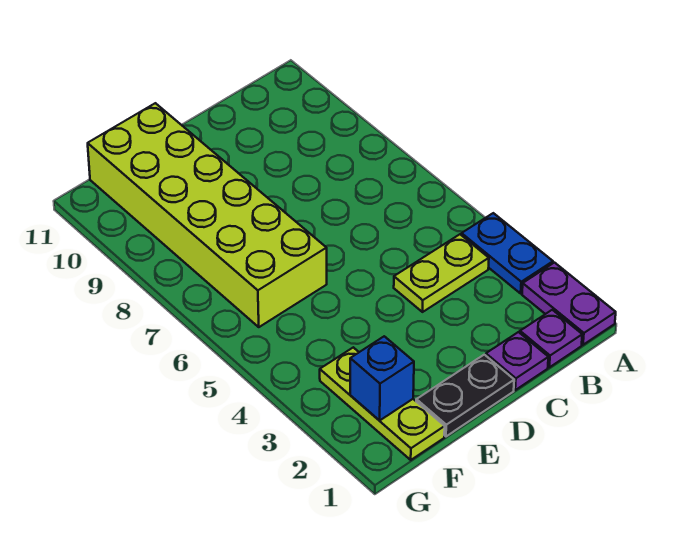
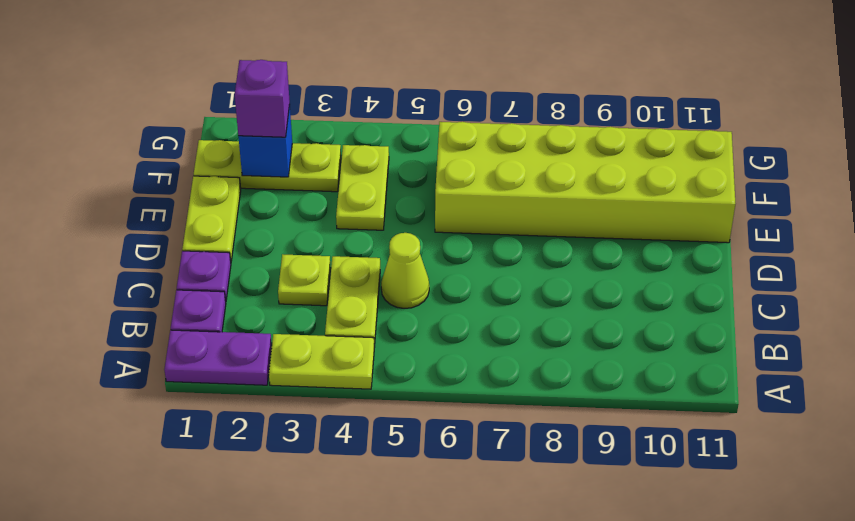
blue 1x2 plate [462,213,553,293] -> lime 1x2 plate [269,334,374,389]
none -> lime 1x1 plate [278,254,331,306]
none -> lime 1x1 cone [381,233,429,308]
black 1x2 plate [416,355,514,436] -> lime 1x2 plate [182,176,241,261]
none -> lime 1x2 plate [336,145,389,230]
none -> purple 1x1 brick [235,60,290,137]

